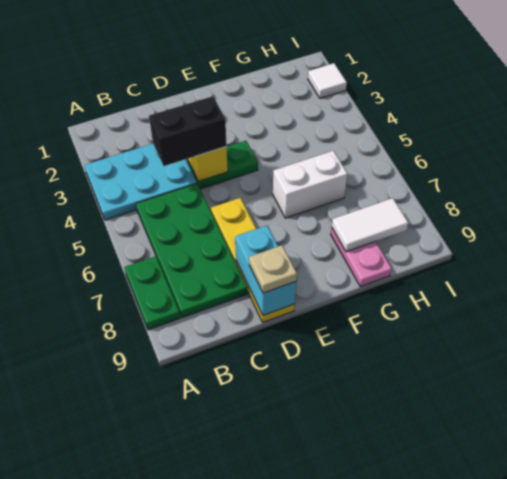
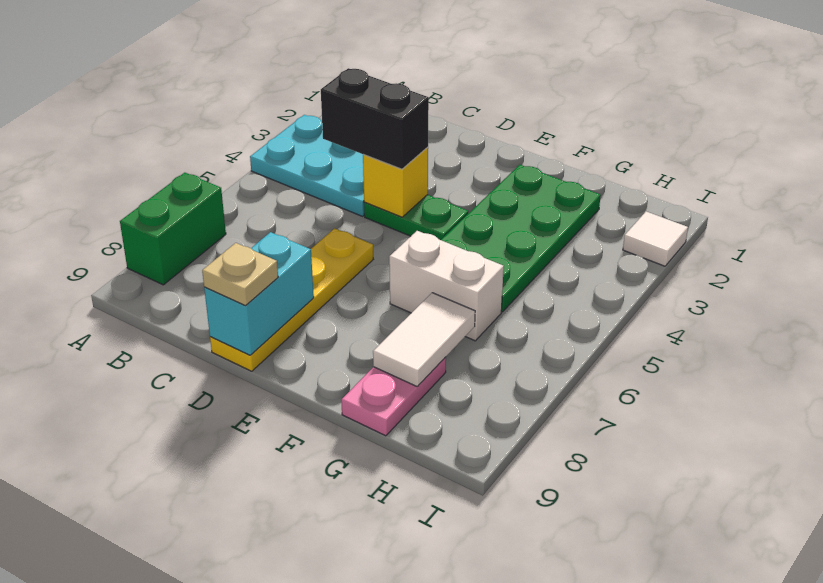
green 1x2 plate [124,256,180,330] -> green 1x2 brick [120,173,226,285]
green 2x4 plate [136,184,247,318] -> green 2x4 plate moved to [441,165,601,312]
white 1x2 tile [332,198,408,252] -> white 1x2 tile turned to [373,293,475,387]

